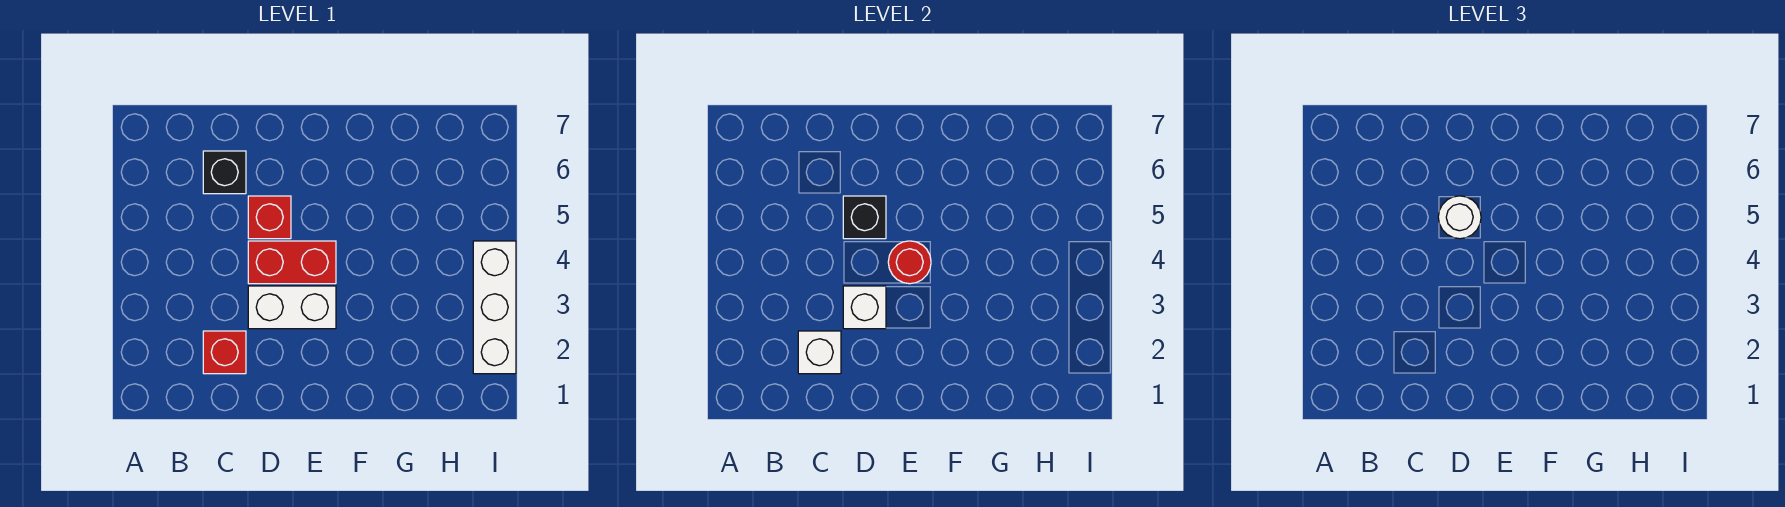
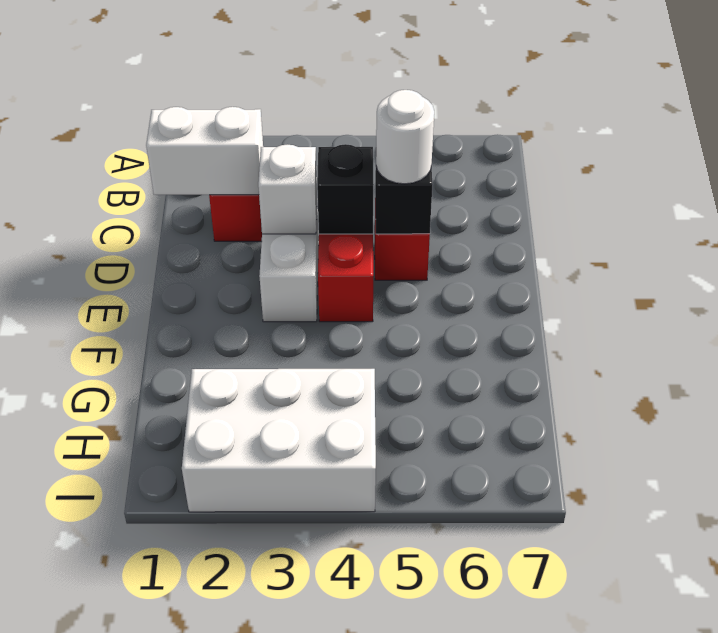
white 1x1 brick [798,331,841,374] -> white 1x2 brick [146,107,263,195]
black 1x1 brick [203,151,246,194] -> black 1x1 brick moved to [317,144,374,234]
red 1x1 round brick [888,241,931,284] -> none
white 1x3 brick [473,241,516,374] -> white 2x3 brick [182,369,376,512]

